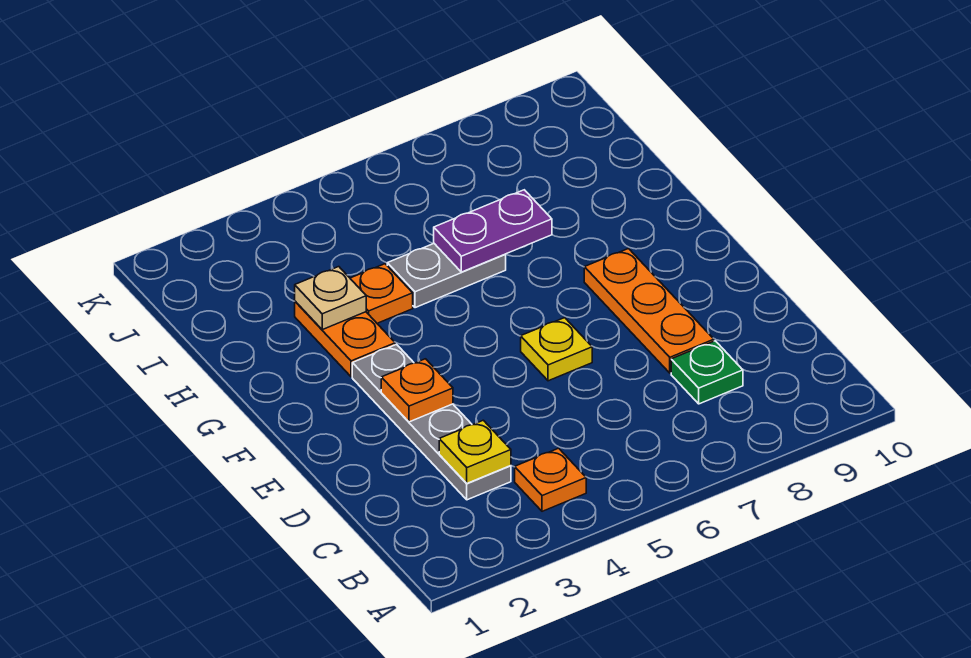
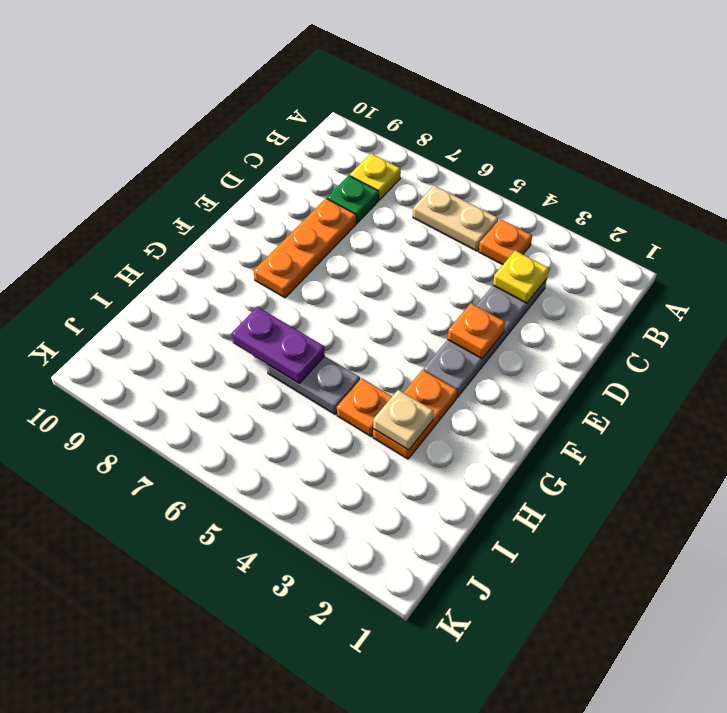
none -> tan 1x2 plate [413,185,498,251]
yellow 1x1 plate [521,318,592,381] -> yellow 1x1 plate moved to [350,153,401,200]

